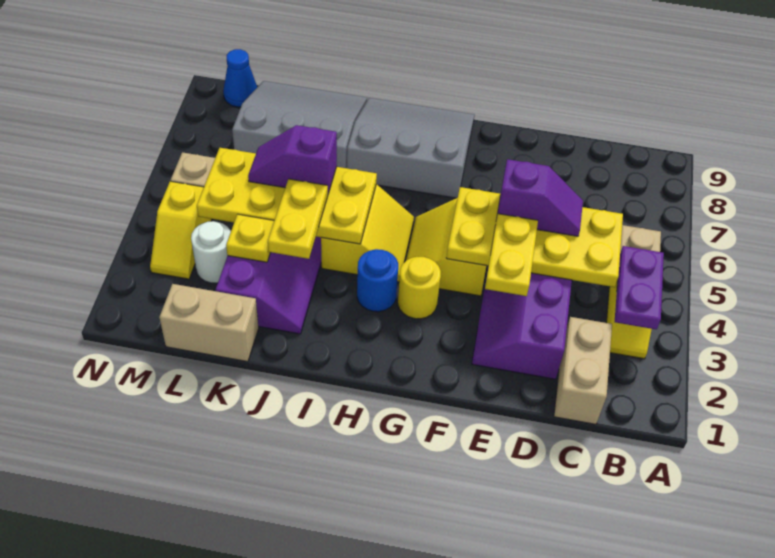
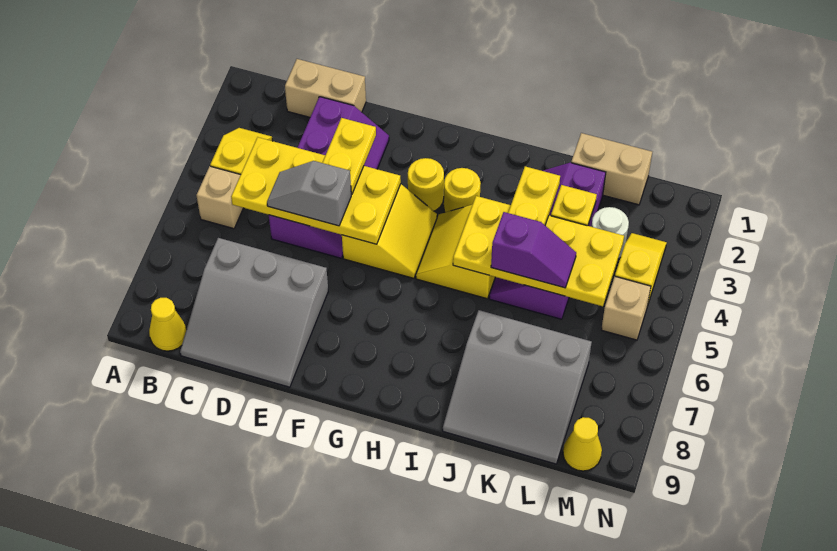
purple 1x2 plate [615,246,664,329] -> none
none -> yellow 1x1 cone [149,298,186,351]
tan 1x2 brick [554,317,612,424] -> tan 1x2 brick turned to [285,59,366,117]
purple 1x2 slope [497,159,583,236] -> grey 1x2 slope [267,161,351,226]
grey 3x3 slope [347,98,474,198] -> grey 3x3 slope moved to [180,238,328,387]
blue 1x1 round brick [357,249,398,312] -> yellow 1x1 round brick [444,168,481,212]
blue 1x1 cone [223,49,257,107] -> yellow 1x1 cone [563,417,602,471]

